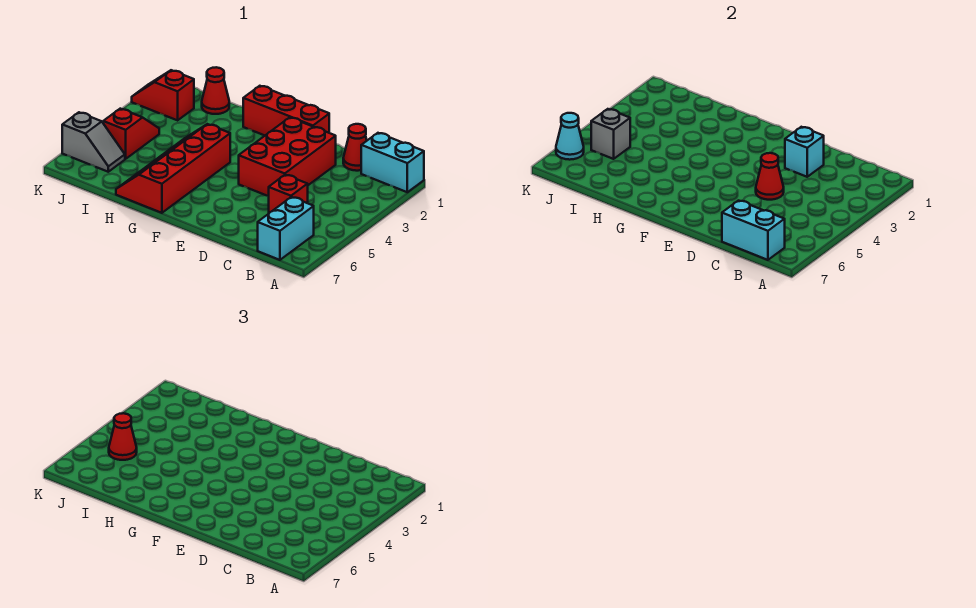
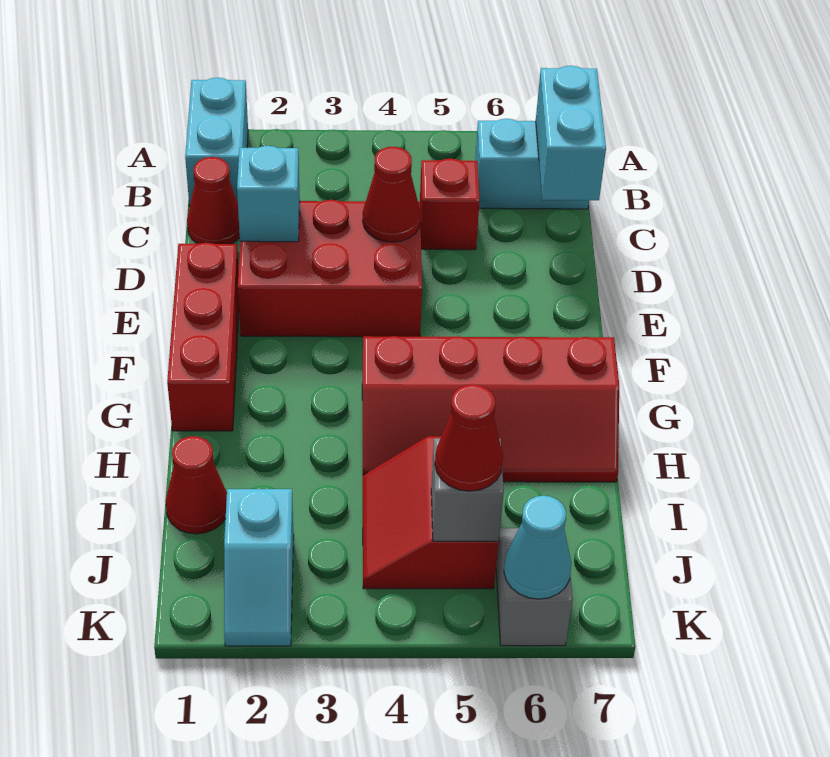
red 1x2 slope [132,70,194,120] -> cyan 1x2 slope [224,489,294,646]
red 1x2 slope [103,109,159,159] -> red 2x2 slope [363,436,499,589]

